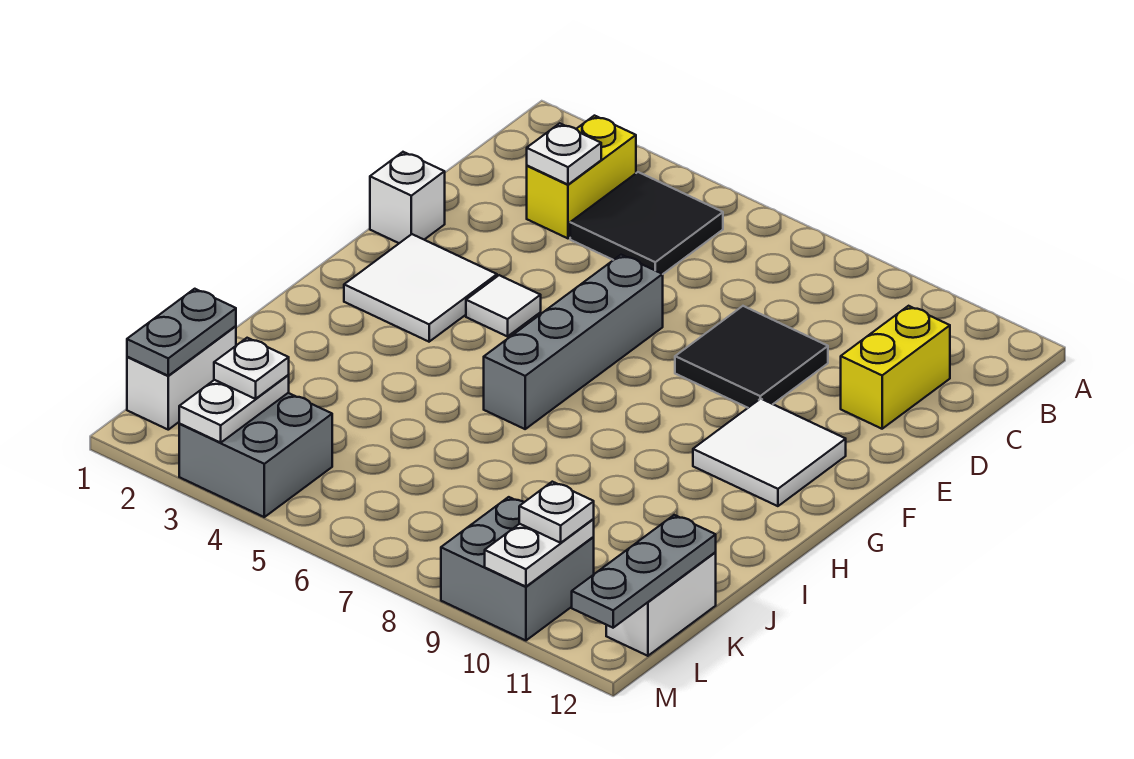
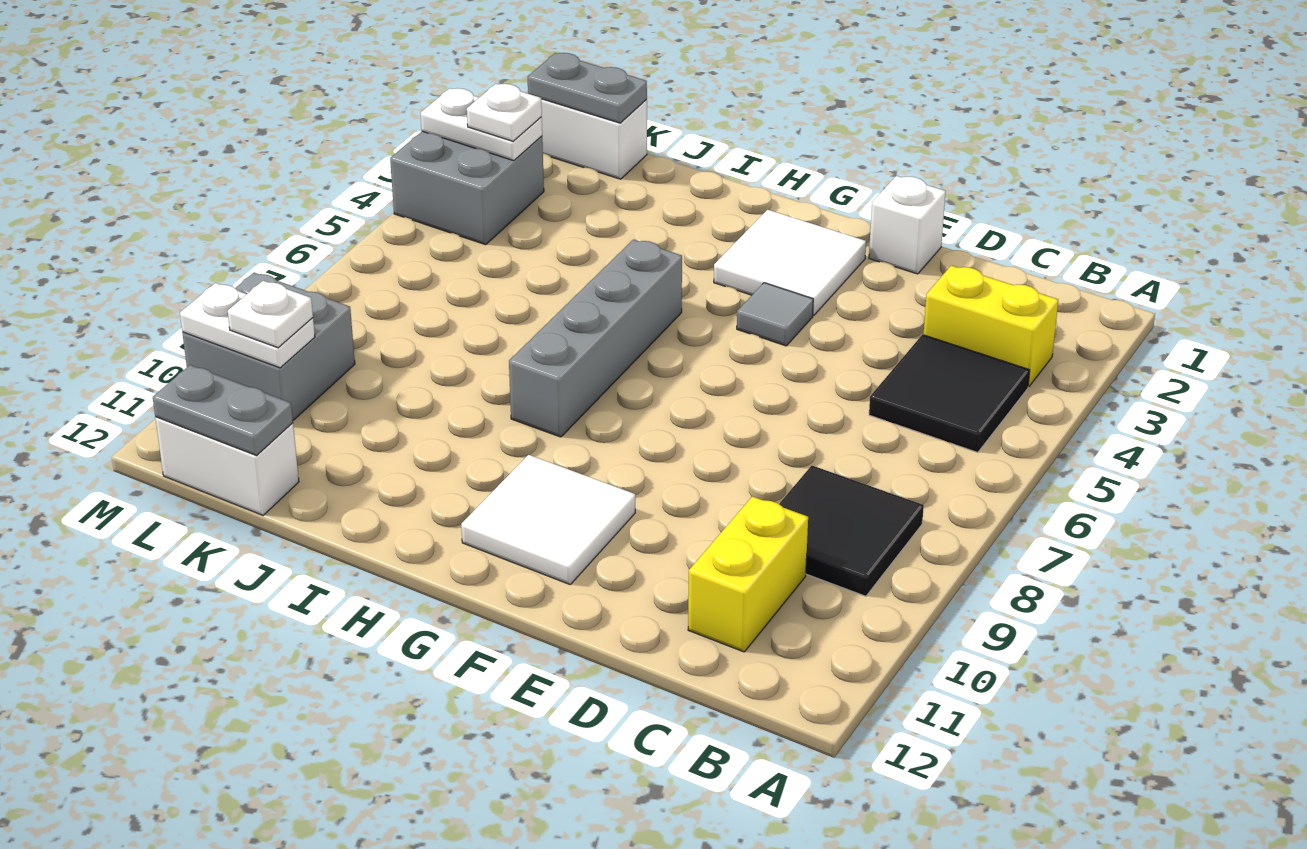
white 1x1 plate [527,123,601,185] -> none
yellow 1x2 brick [841,306,950,429] -> yellow 1x2 brick turned to [688,496,808,652]
black 2x2 tile [675,306,828,408] -> black 2x2 tile moved to [779,466,924,596]
grey 1x4 brick [484,255,663,429] -> grey 1x4 brick turned to [509,240,682,437]
white 1x1 tile [466,275,541,337] -> grey 1x1 tile [737,283,813,346]
grey 1x3 plate [572,515,716,628] -> grey 1x2 plate [153,365,293,456]

